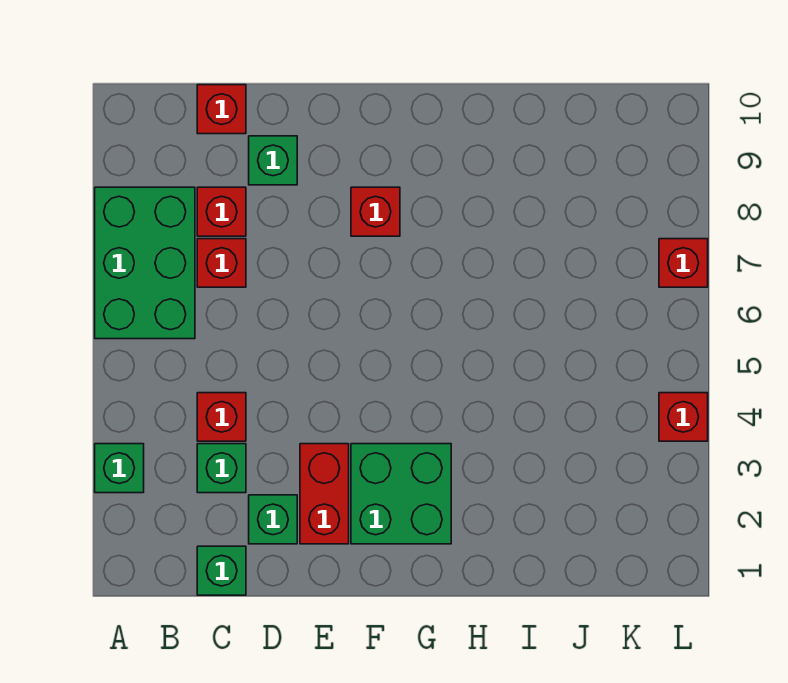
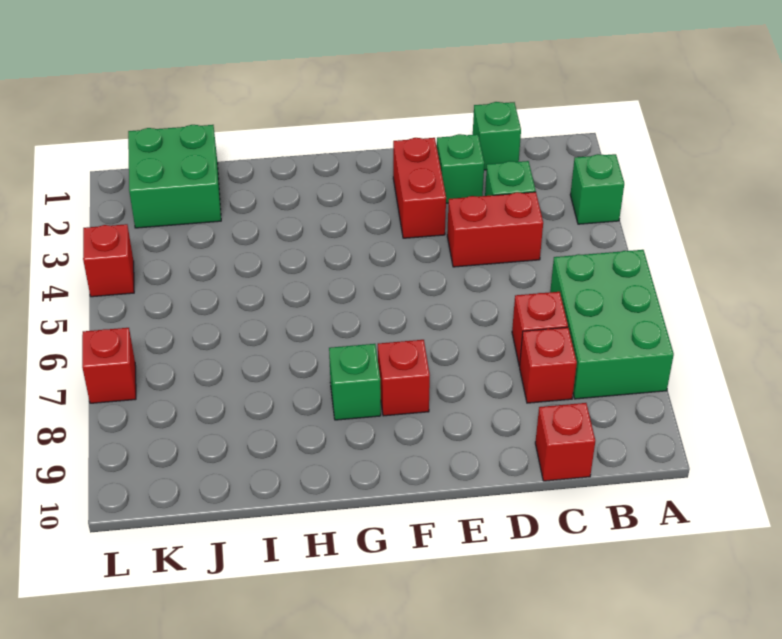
red 1x1 brick [197,393,246,441] -> red 1x2 brick [447,192,543,267]
green 1x1 brick [249,136,297,185] -> green 1x1 brick moved to [329,344,381,420]
green 2x2 brick [351,444,451,544] -> green 2x2 brick moved to [128,125,221,228]

